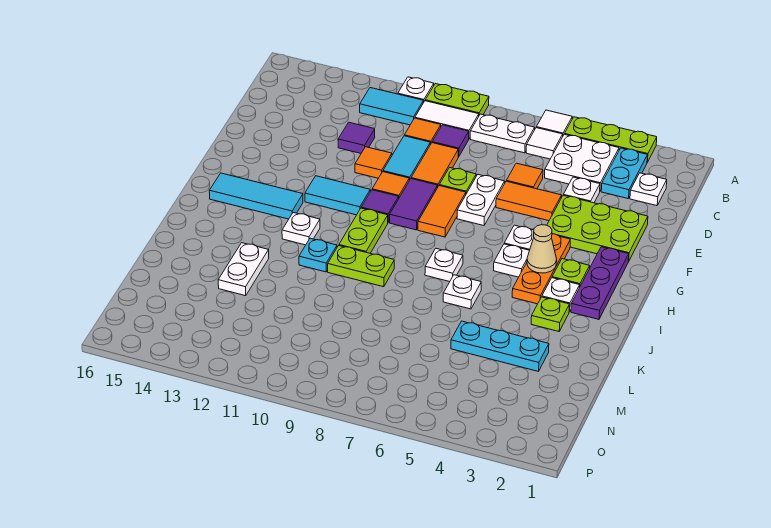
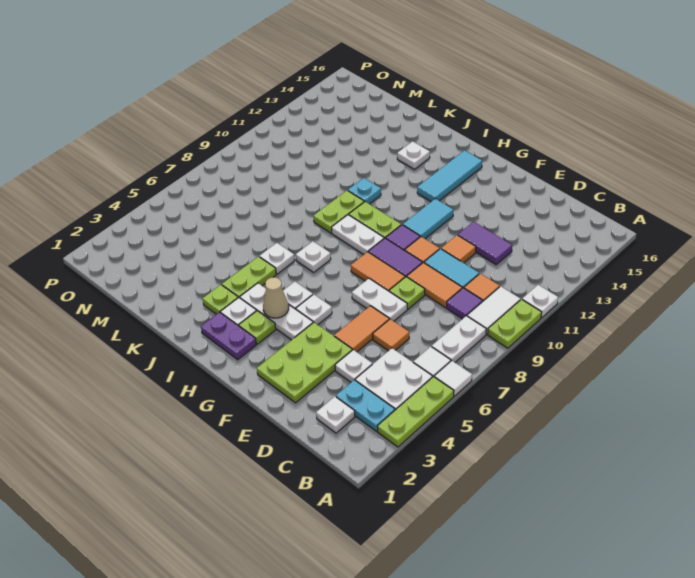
cyan 1x2 tile [360,88,423,125] -> none
purple 1x1 tile [338,122,375,153] -> purple 1x2 tile [458,222,512,265]
purple 1x3 plate [571,247,629,319] -> purple 1x2 plate [201,312,256,360]
orange 1x3 plate [512,234,570,304] -> white 1x3 plate [240,283,313,340]
white 1x1 plate [282,213,320,245] -> white 1x1 plate moved to [397,141,430,170]
none -> lime 1x2 plate [222,257,276,298]
white 1x2 plate [218,243,269,296] -> white 1x2 plate moved to [331,215,384,255]
cyan 1x3 plate [451,321,549,371] -> none

